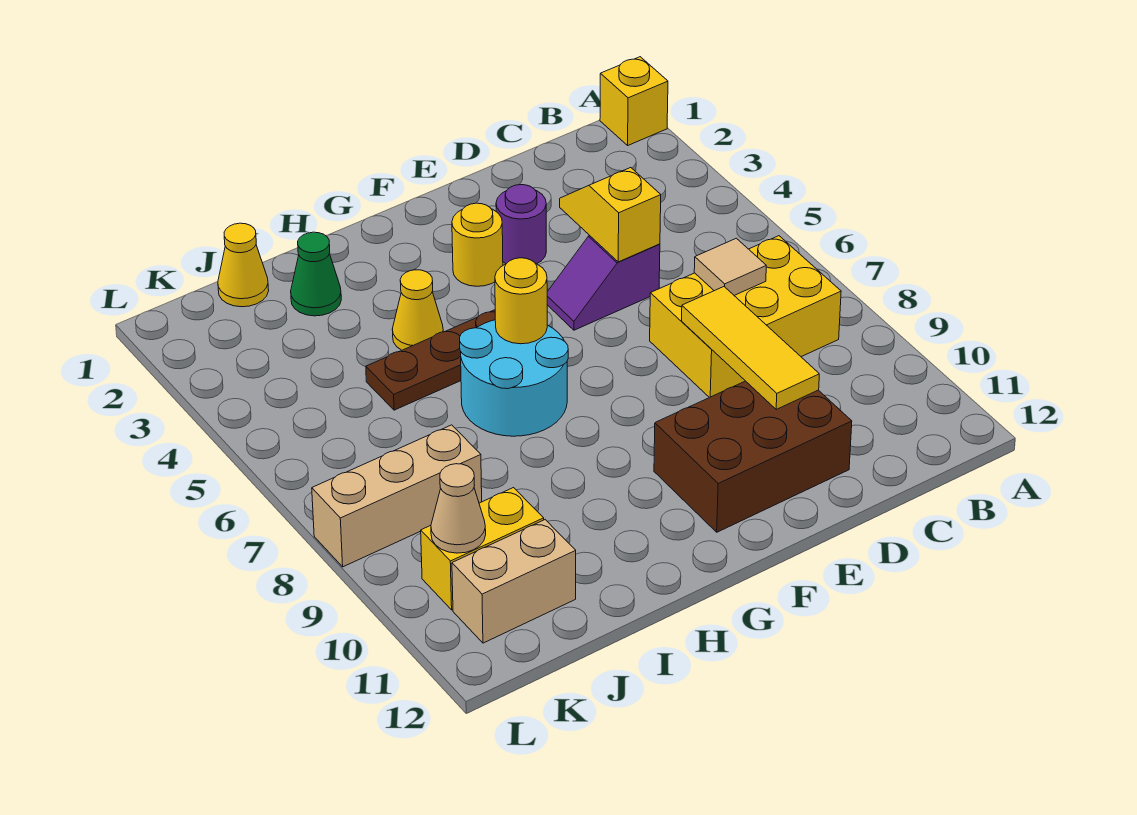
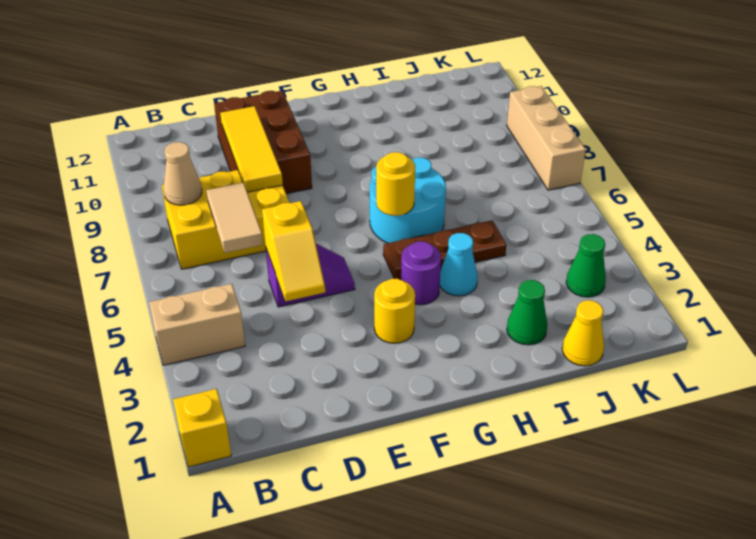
tan 1x1 tile [694,238,766,295] -> tan 1x2 tile [206,183,263,253]
brown 2x3 brick [654,381,852,532] -> brown 2x3 brick turned to [214,91,312,194]
purple 1x1 round brick [496,185,546,264] -> purple 1x1 round brick moved to [401,241,441,305]
yellow 1x1 cone [392,270,443,350] -> cyan 1x1 cone [440,233,478,296]
tan 1x3 brick [312,425,482,567] -> tan 1x3 brick turned to [507,86,586,190]
yellow 1x2 brick [421,488,544,610] -> none
tan 1x2 brick [452,520,576,643] -> tan 1x2 brick moved to [149,284,245,365]
none -> green 1x1 cone [566,234,606,297]
tan 1x1 cone [431,464,486,553] -> tan 1x1 cone moved to [164,142,202,205]

